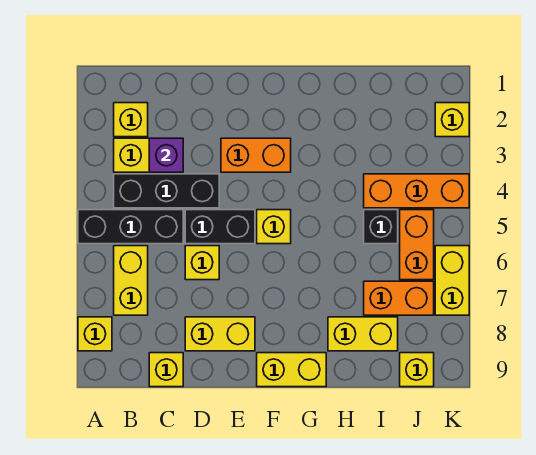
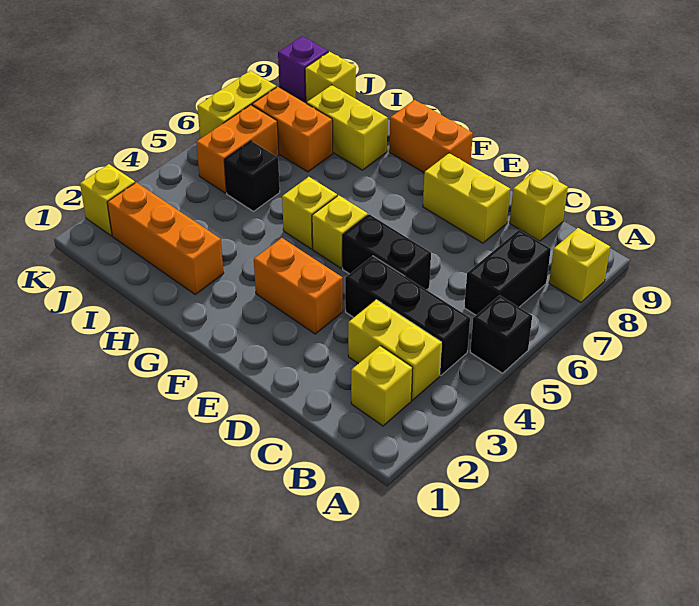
black 1x3 brick [78,210,183,244] -> black 1x1 brick [470,295,532,373]
yellow 1x2 brick [114,246,148,315] -> black 1x2 brick [464,230,551,315]
purple 1x1 brick [149,138,183,172] -> purple 1x1 brick moved to [278,36,328,102]
yellow 1x1 brick [185,246,219,280] -> yellow 1x1 brick moved to [282,177,337,249]
yellow 1x2 brick [257,353,326,387] -> orange 1x2 brick [389,100,473,172]
orange 1x3 brick [364,174,469,208] -> orange 1x3 brick moved to [107,182,224,294]

